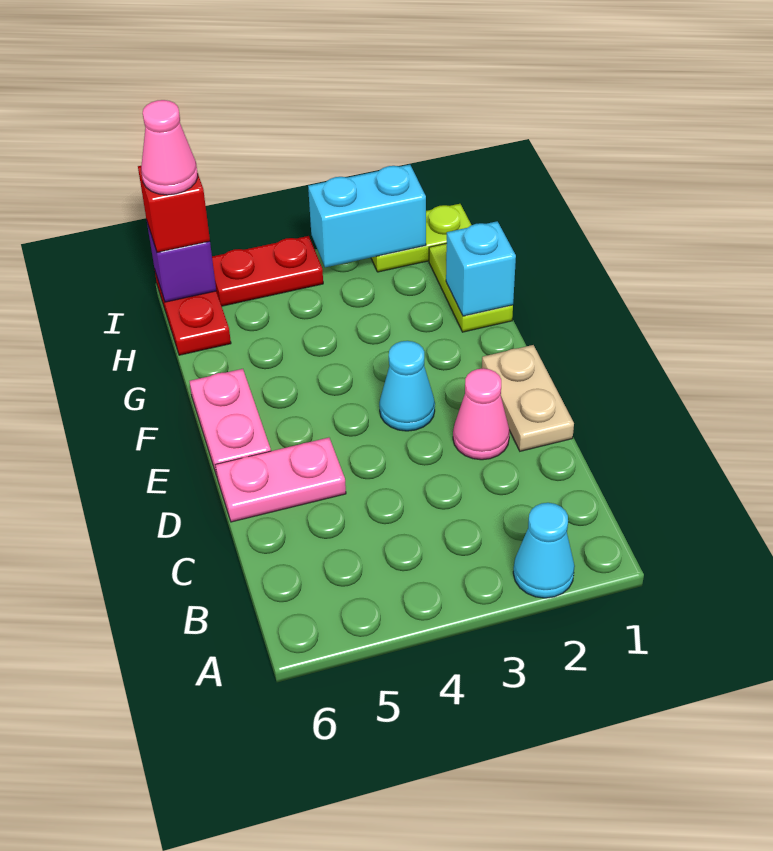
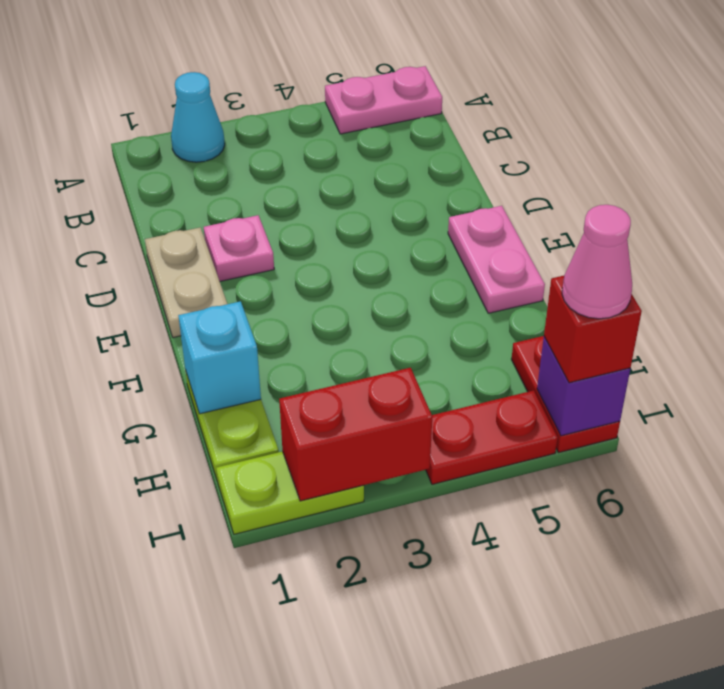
pink 1x1 cone [453,368,510,460] -> pink 1x1 plate [204,215,274,281]
pink 1x2 plate [216,438,346,522] -> pink 1x2 plate moved to [325,66,442,134]
cyan 1x1 cone [379,341,435,431] -> none
cyan 1x2 brick [308,165,426,267] -> red 1x2 brick [279,368,432,501]

